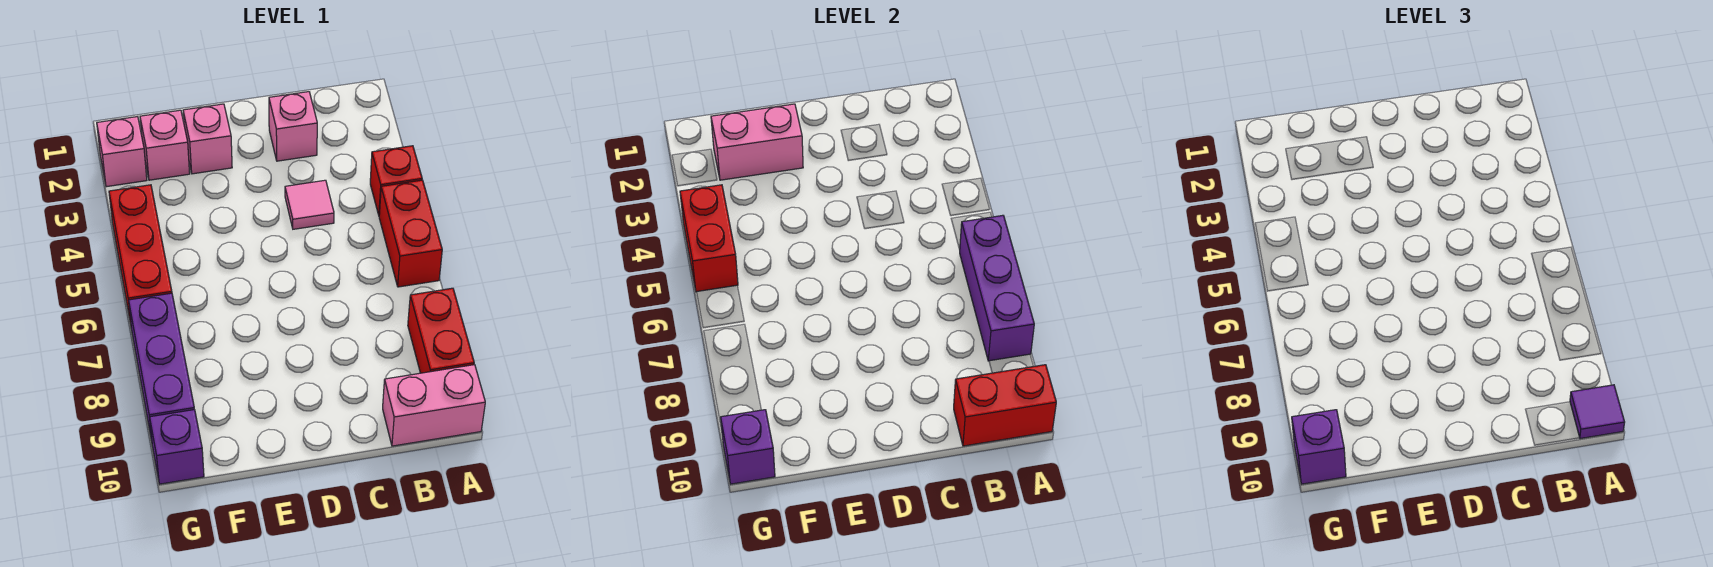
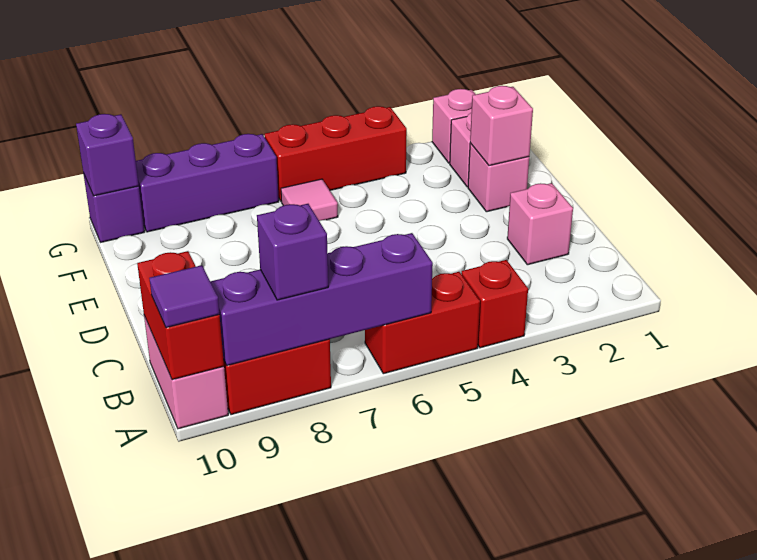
purple 1x3 brick [959,215,1034,361] -> purple 1x4 brick [210,233,433,365]
pink 1x1 tile [285,180,334,229] -> pink 1x1 tile moved to [281,179,338,221]
pink 1x2 brick [711,104,803,180] -> pink 1x1 brick [470,86,533,166]
red 1x2 brick [680,185,738,292] -> none
purple 1x1 brick [1292,410,1346,484] -> purple 1x1 brick moved to [257,204,328,300]

